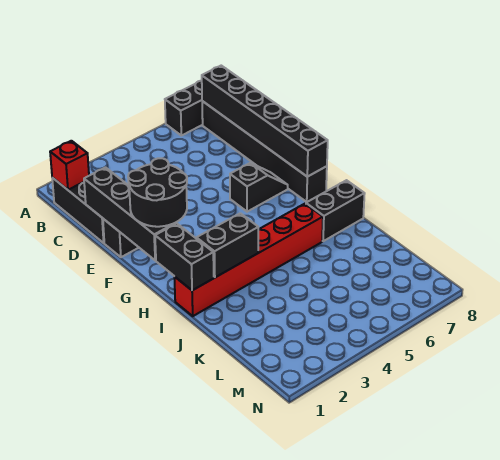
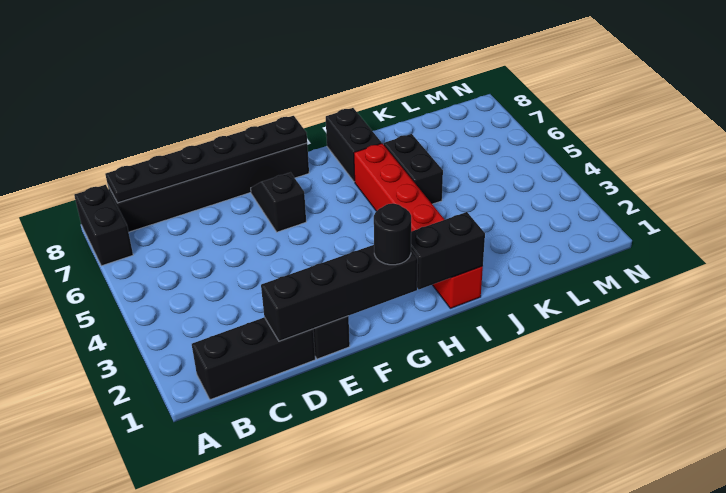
red 1x1 brick [50,141,89,190] -> none
black 1x6 brick [202,66,328,177] -> black 1x6 plate [105,116,307,203]
black 2x2 round brick [128,158,187,227] -> black 1x1 round brick [374,203,411,265]
black 1x2 brick [197,213,258,277] -> black 1x2 brick moved to [383,134,443,204]

